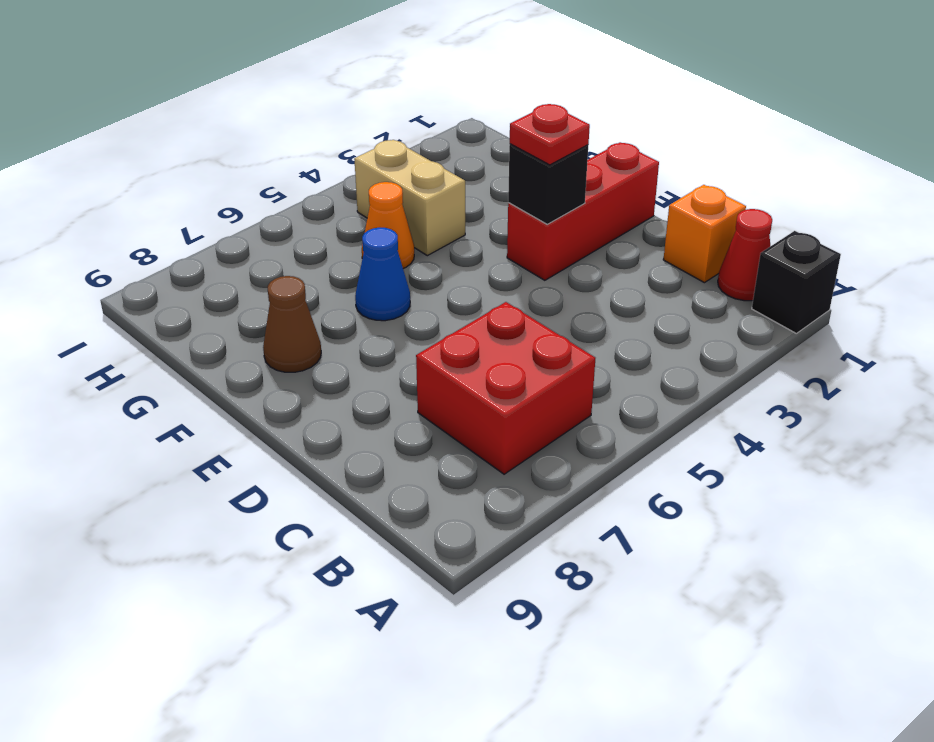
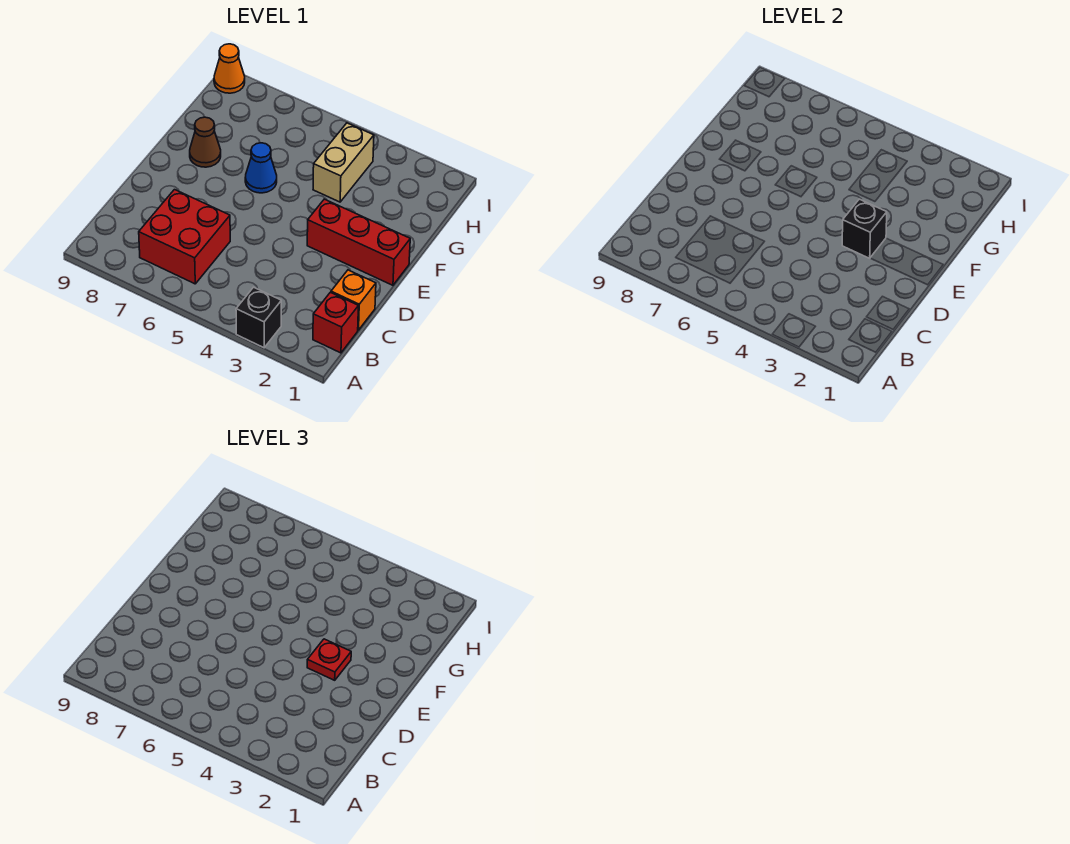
black 1x1 brick [752,231,841,333] -> black 1x1 brick moved to [236,287,281,348]
red 1x1 cone [718,209,772,301] -> red 1x1 brick [313,292,358,353]
orange 1x1 cone [362,182,414,268] -> orange 1x1 cone moved to [214,44,245,93]

